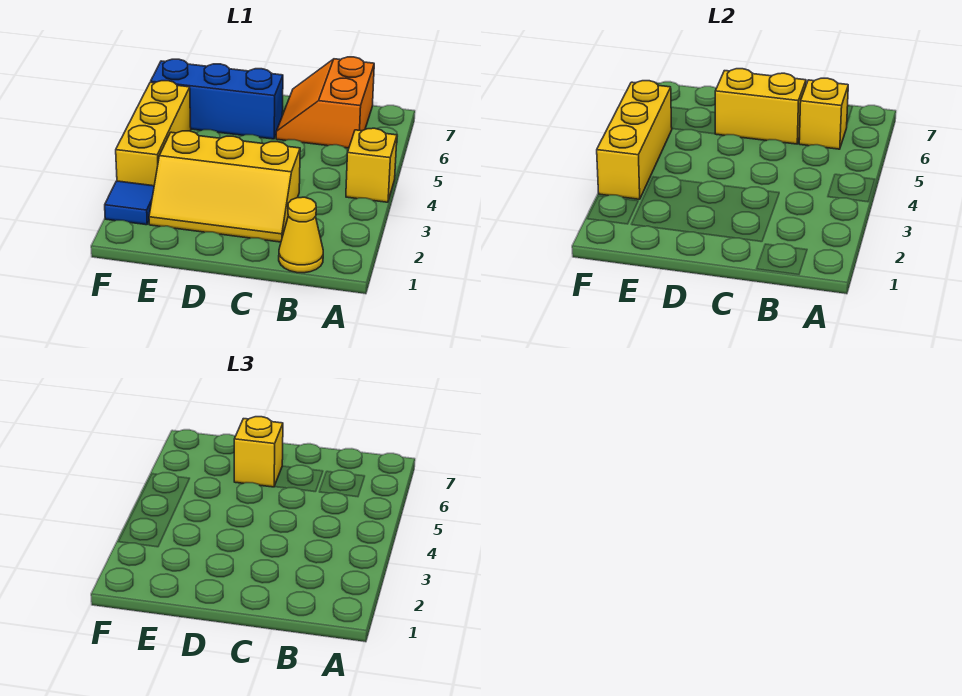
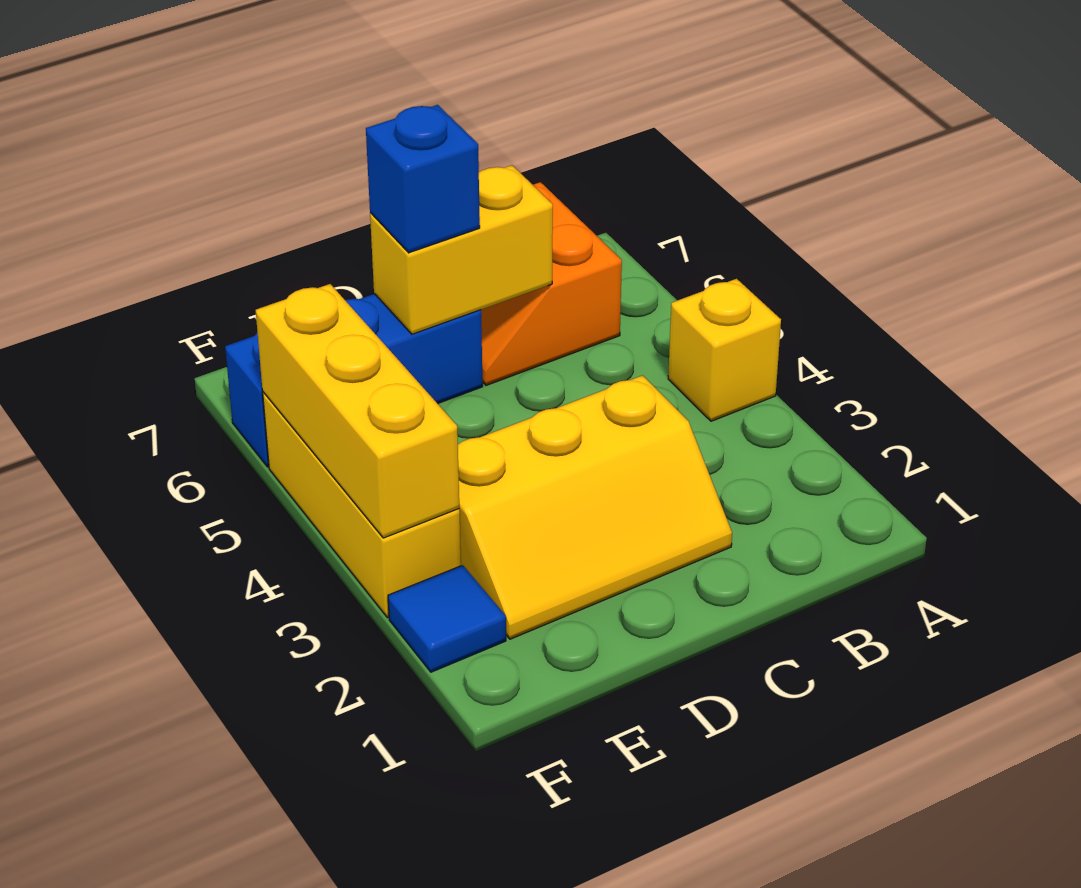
yellow 1x1 cone [279,197,323,273] -> none
yellow 1x1 brick [799,78,848,149] -> none
yellow 1x1 brick [234,417,283,487] -> blue 1x1 brick [366,105,480,253]

